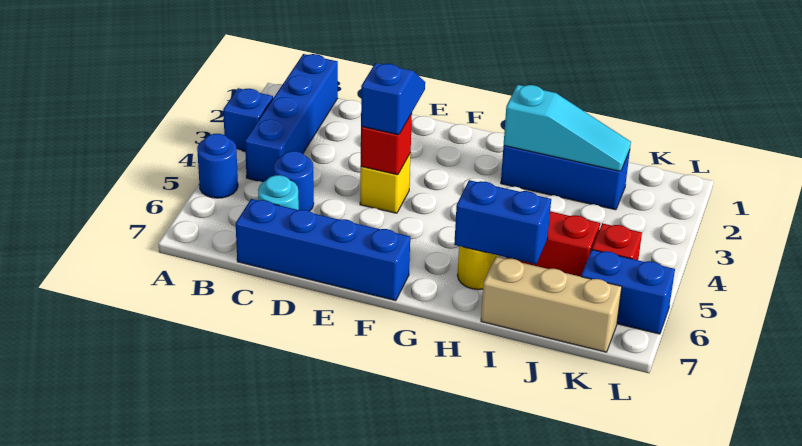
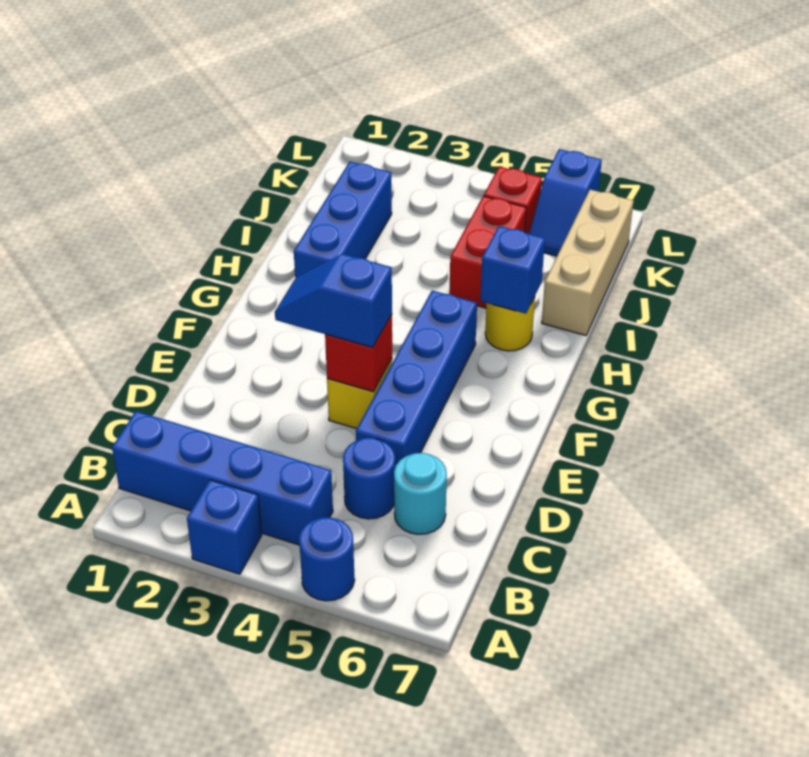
blue 1x4 brick [236,199,410,301] -> blue 1x4 brick moved to [356,290,477,466]
cyan 1x3 slope [504,85,631,171] -> none
blue 1x2 brick [454,180,551,264] -> blue 1x1 brick [480,226,545,314]
blue 1x2 brick [581,250,675,334] -> blue 1x2 slope [529,149,602,256]

